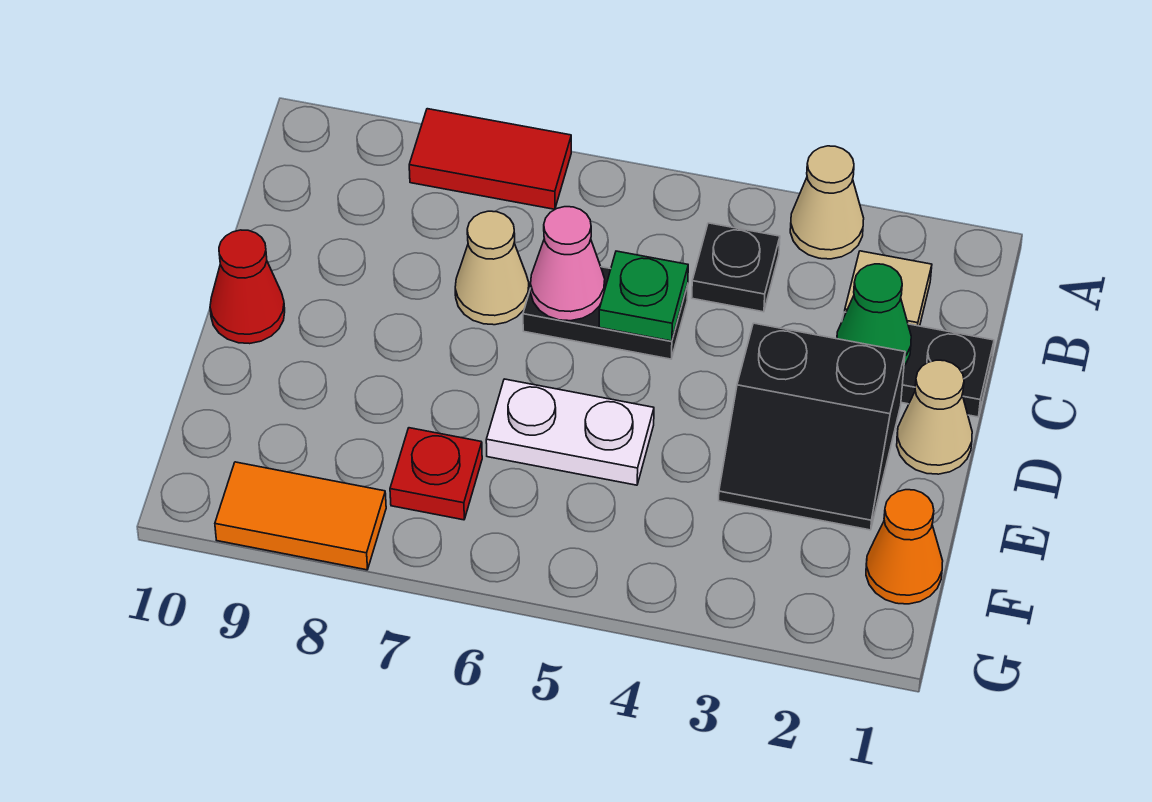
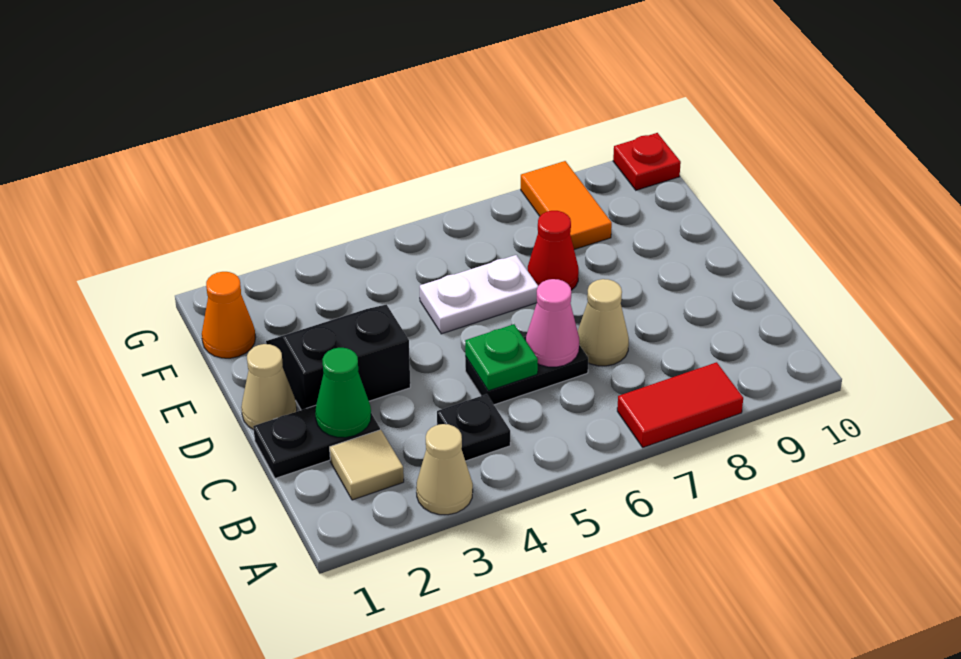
red 1x1 cone [210,230,285,344] -> red 1x1 cone moved to [527,211,579,290]
red 1x1 plate [390,428,482,520] -> red 1x1 plate moved to [613,133,681,190]
orange 1x2 tile [215,462,386,570] -> orange 1x2 tile turned to [521,161,612,250]

